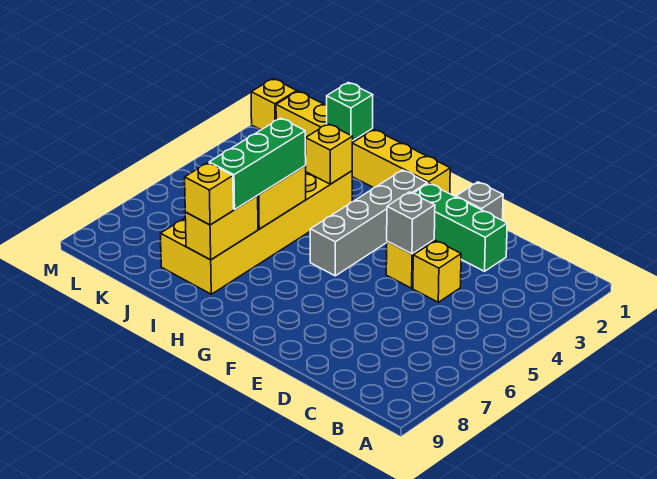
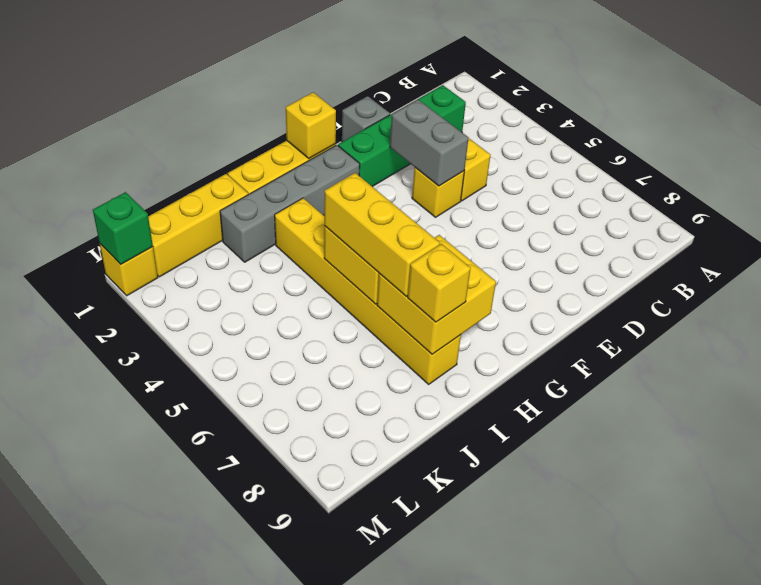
green 1x3 brick [413,183,507,271] -> green 1x4 brick [338,85,466,187]
grey 1x1 brick [387,192,435,254] -> grey 1x2 brick [390,100,468,186]
grey 1x4 brick [310,170,428,276] -> grey 1x4 brick turned to [220,145,360,262]
yellow 2x6 brick [160,147,352,294] -> yellow 1x6 brick [275,198,461,384]
yellow 1x1 brick [305,124,353,184] -> yellow 1x1 brick moved to [286,92,336,158]
green 1x3 brick [209,118,306,209] -> yellow 1x3 brick [324,173,440,296]
yellow 1x2 brick [185,196,258,260] -> yellow 2x2 brick [377,235,496,354]
green 1x1 brick [327,83,373,140] -> green 1x1 brick moved to [93,192,153,264]

